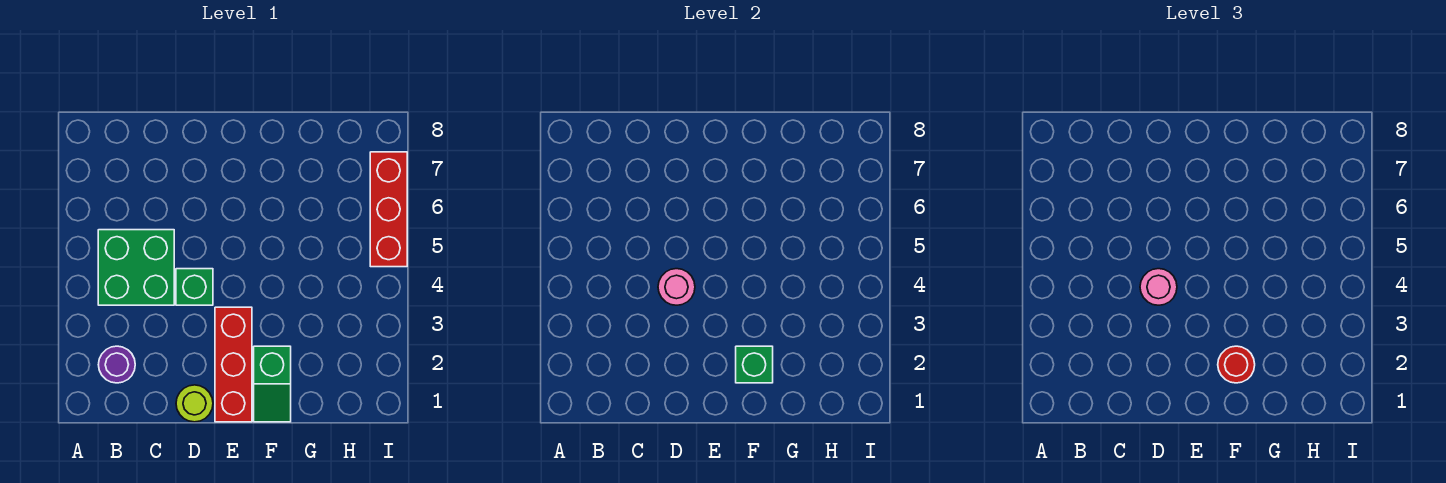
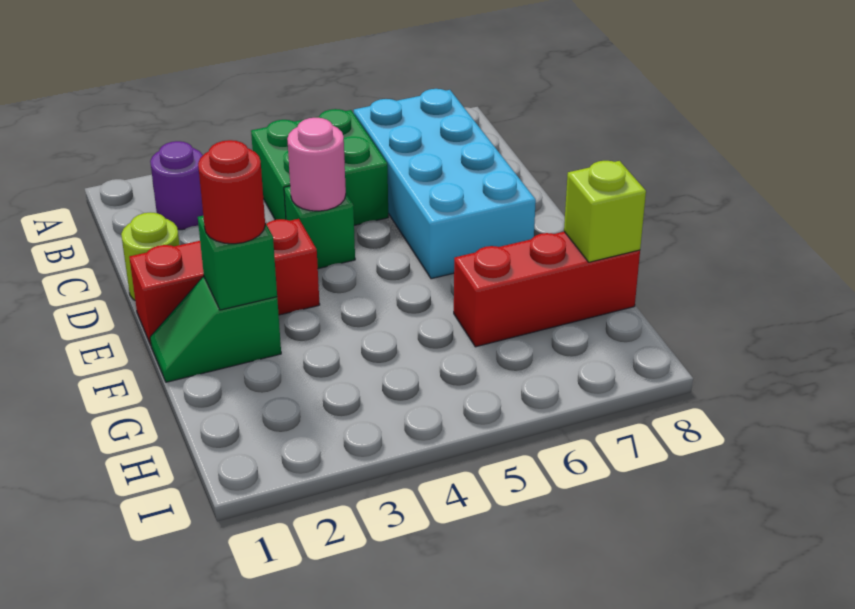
none -> cyan 2x4 brick [354,89,536,279]
pink 1x1 round brick [1140,269,1177,305] -> none
none -> lime 1x1 brick [564,161,646,262]
red 1x3 brick [370,152,407,267] -> red 1x3 brick moved to [454,232,640,347]

